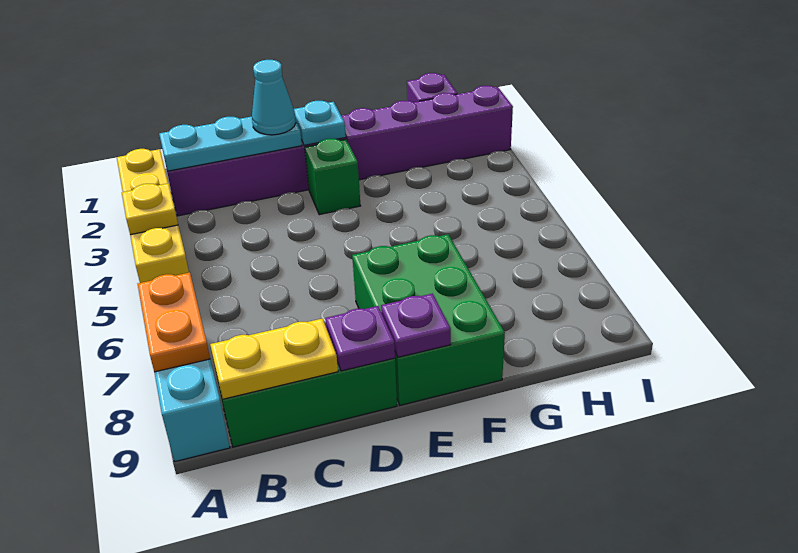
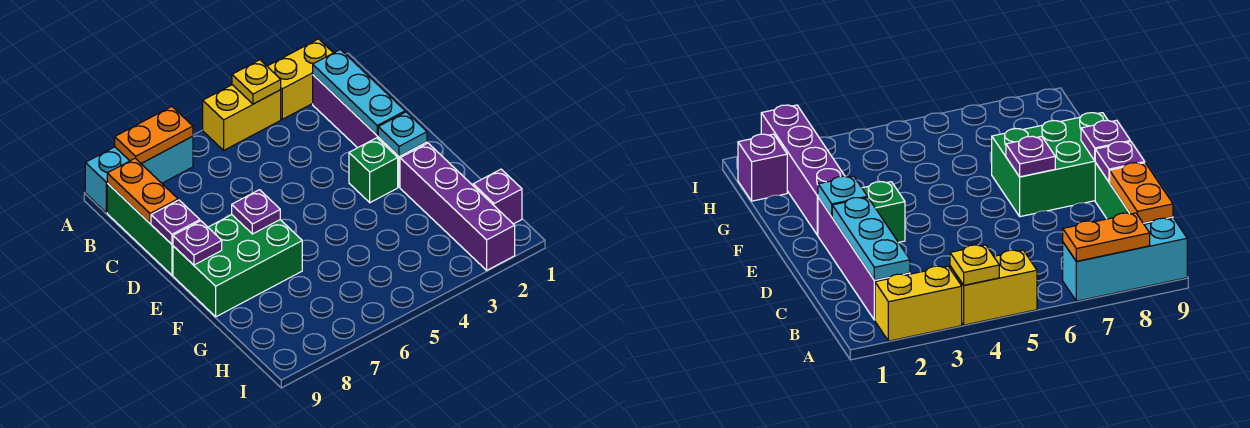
yellow 1x2 plate [210,319,338,399] -> orange 1x2 plate [107,158,178,223]
cyan 1x1 cone [252,60,296,135] -> none
none -> purple 1x1 plate [232,190,280,234]

